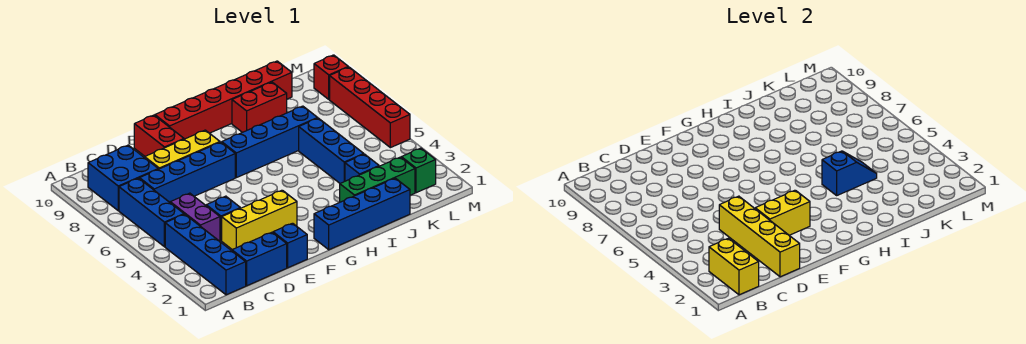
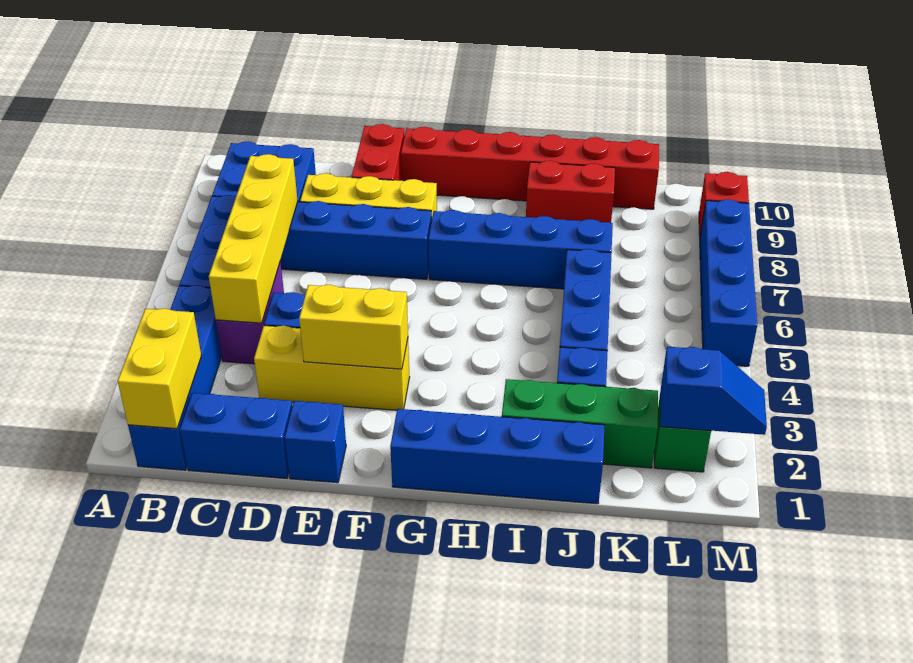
yellow 1x4 brick [719,196,800,277] -> yellow 1x4 brick moved to [209,154,298,323]
blue 1x2 slope [822,151,877,195] -> blue 1x2 slope moved to [660,347,767,435]
red 1x4 brick [330,67,410,148] -> blue 1x4 brick [700,199,757,366]

